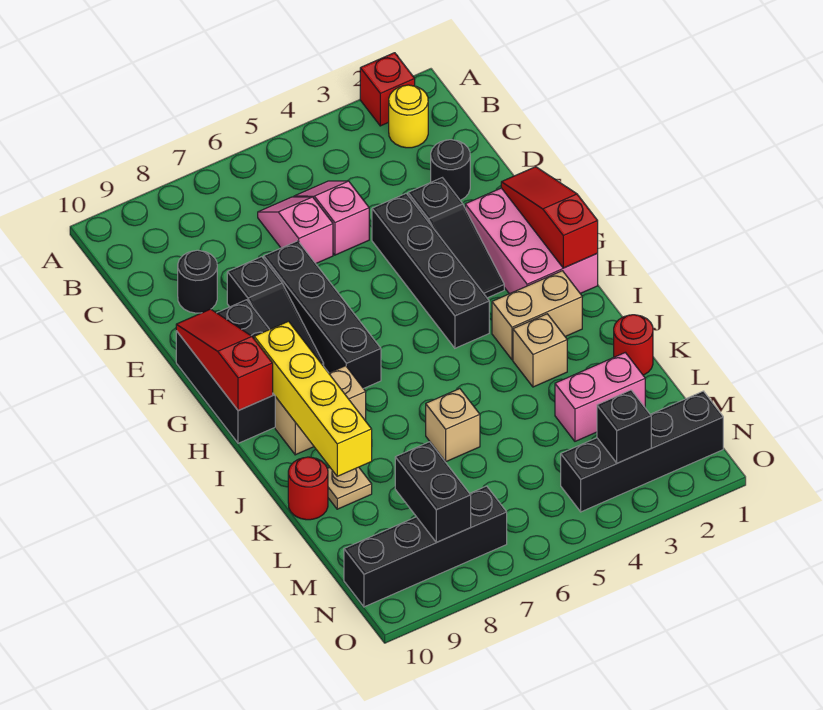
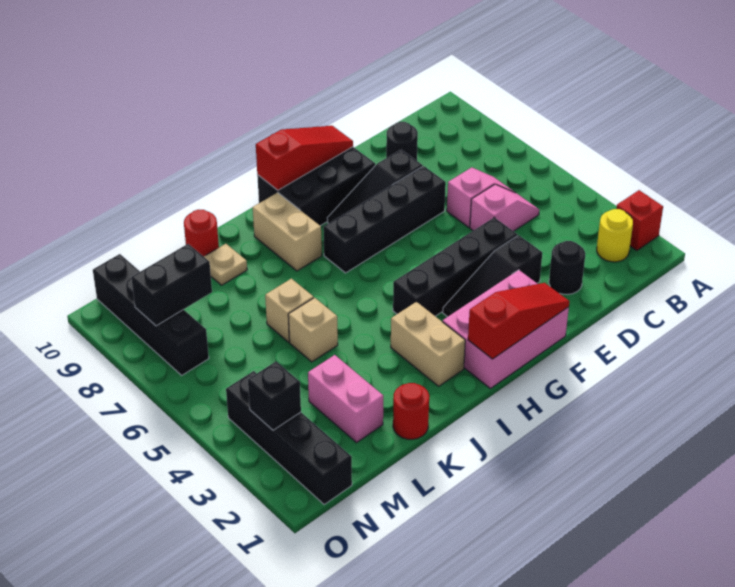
yellow 1x4 brick [254,321,372,476] -> none
tan 1x1 brick [513,314,567,387] -> tan 1x1 brick moved to [288,298,338,362]

